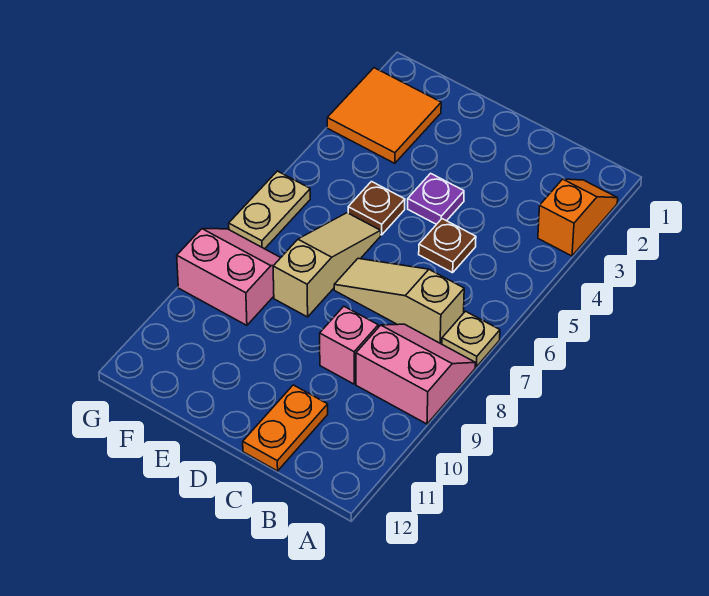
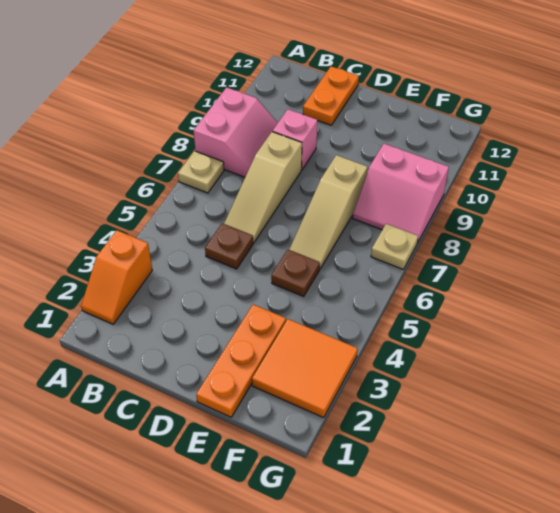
pink 2x2 slope [356,324,475,424] -> pink 2x2 slope turned to [193,87,278,177]
tan 1x3 slope [334,258,464,344] -> tan 1x3 slope turned to [224,132,302,243]
purple 1x1 plate [408,173,464,224] -> none
none -> orange 1x3 plate [196,304,286,417]
tan 1x2 plate [229,171,310,249] -> tan 1x1 plate [371,224,418,269]

